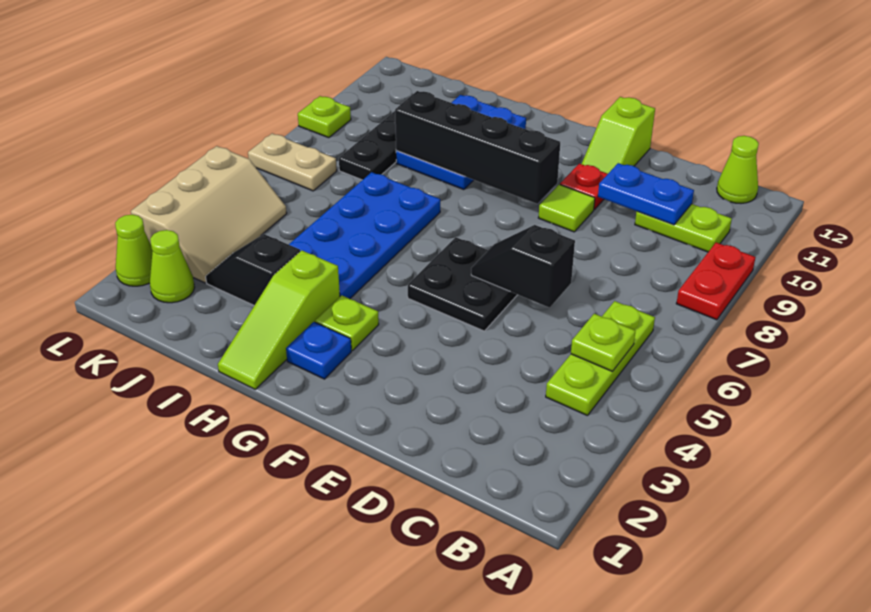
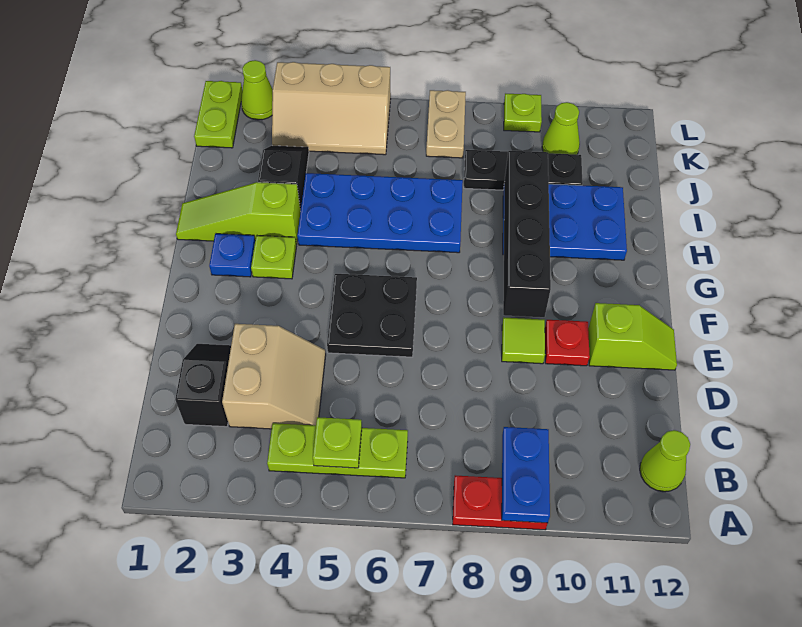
lime 1x2 plate [635,204,732,252] -> lime 1x2 plate moved to [194,81,242,148]
none -> tan 2x2 slope [222,324,326,429]
blue 1x2 plate [598,163,694,225] -> blue 1x2 plate moved to [502,427,550,523]
black 1x2 slope [471,225,575,308] -> black 1x2 slope moved to [175,344,231,427]
lime 1x2 slope [582,97,655,174] -> lime 1x2 slope turned to [588,303,677,370]
lime 1x1 cone [150,230,195,303] -> lime 1x1 cone moved to [542,102,580,155]

